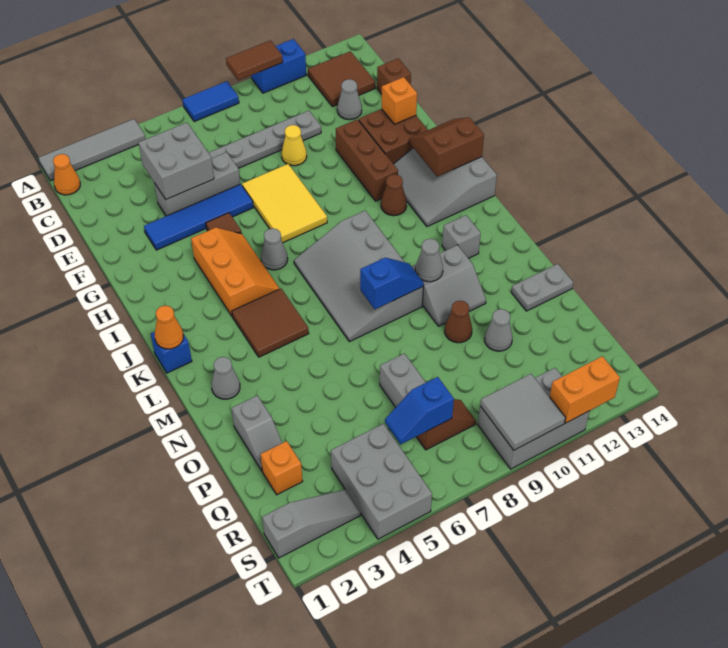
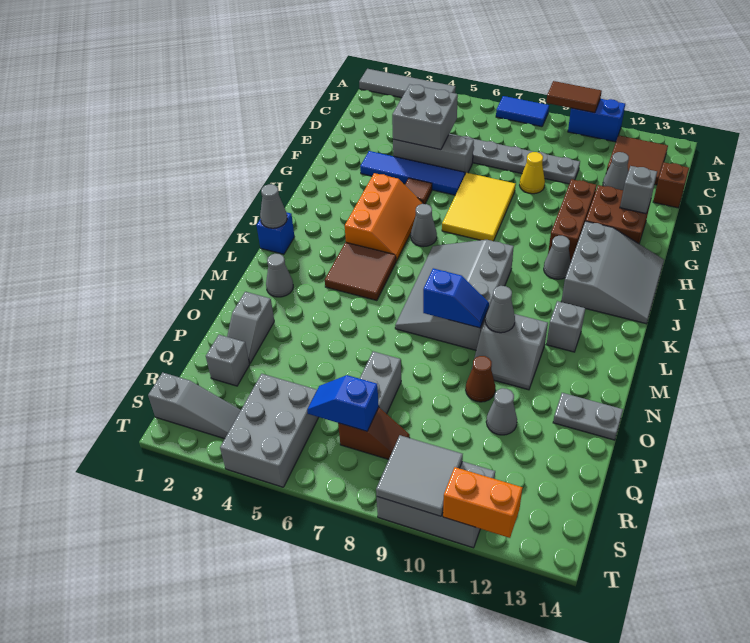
orange 1x1 cone [53,154,80,195] -> none
orange 1x1 brick [382,77,417,124] -> grey 1x1 brick [620,166,657,214]
grey 3x3 slope [394,148,497,227] -> grey 3x3 slope turned to [561,221,664,324]
brown 2x2 slope [409,117,484,177] -> none
brown 1x1 cone [381,174,407,216] -> grey 1x1 cone [544,236,571,279]
orange 1x1 cone [155,305,183,349] -> grey 1x1 cone [260,184,287,228]
orange 1x1 brick [261,441,303,495] -> grey 1x1 brick [206,335,250,386]

